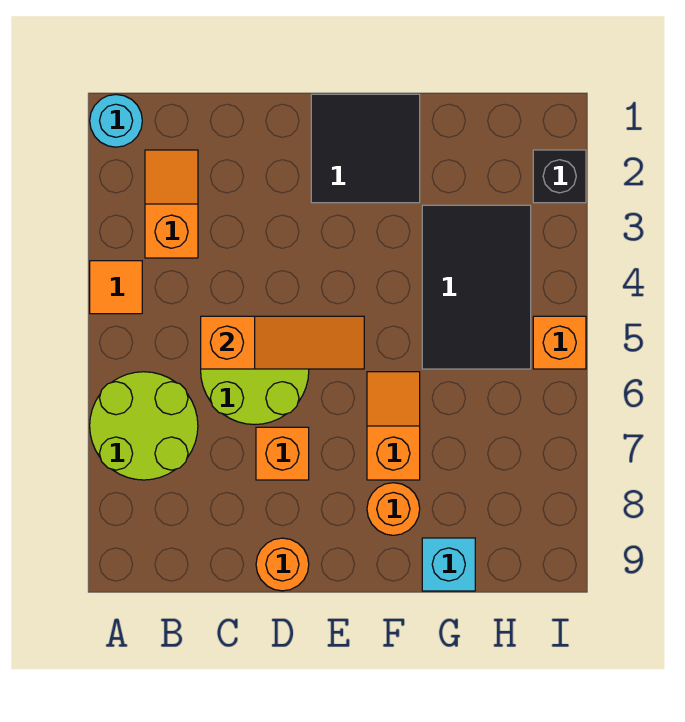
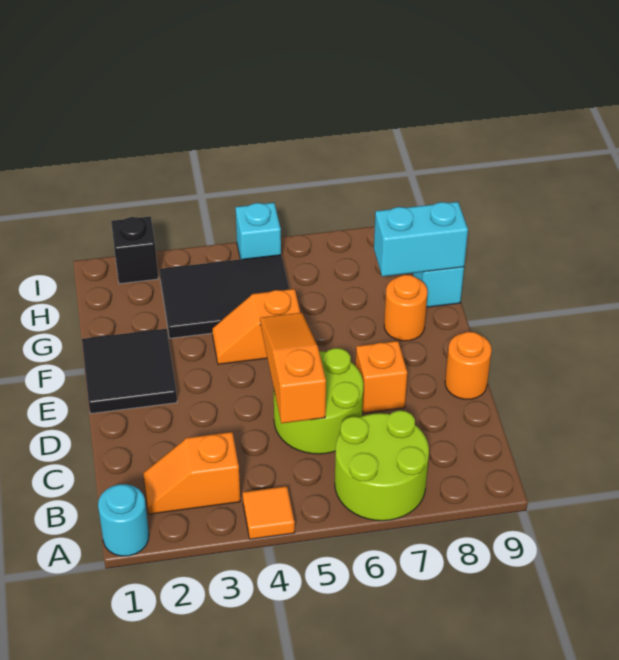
orange 1x2 slope [367,372,420,480] -> orange 1x2 slope moved to [212,289,300,364]
none -> cyan 1x2 brick [374,202,468,277]
orange 1x1 brick [533,316,586,369] -> cyan 1x1 brick [236,203,281,259]

